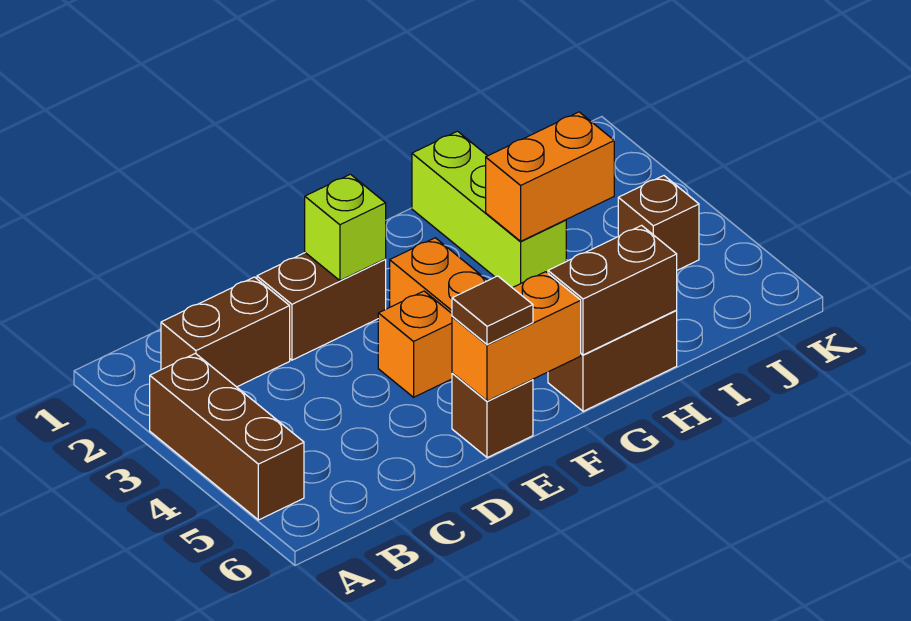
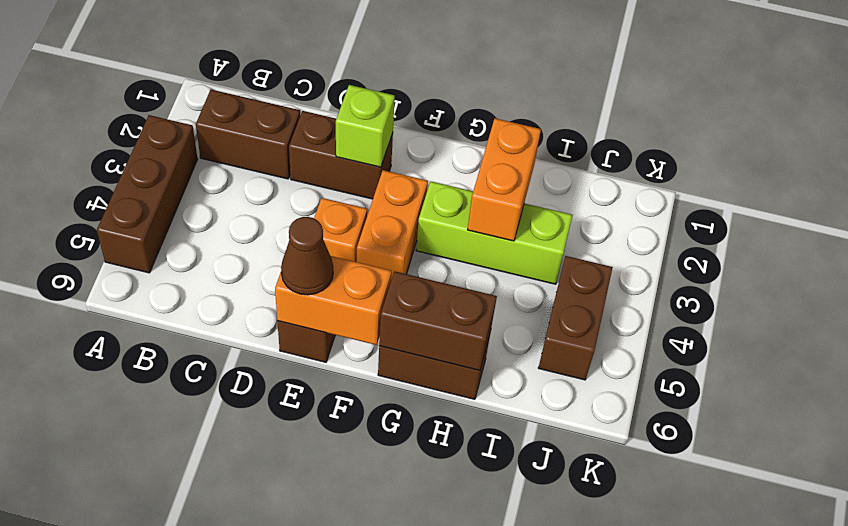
brown 1x1 tile [452,276,533,345] -> brown 1x1 cone [281,217,333,295]
lime 1x3 brick [412,131,566,288] -> lime 1x3 brick turned to [416,181,573,284]
orange 1x2 brick [486,112,614,241] -> orange 1x2 brick turned to [468,118,541,241]
brown 1x1 brick [618,176,699,270] -> brown 1x2 brick [538,256,613,380]

